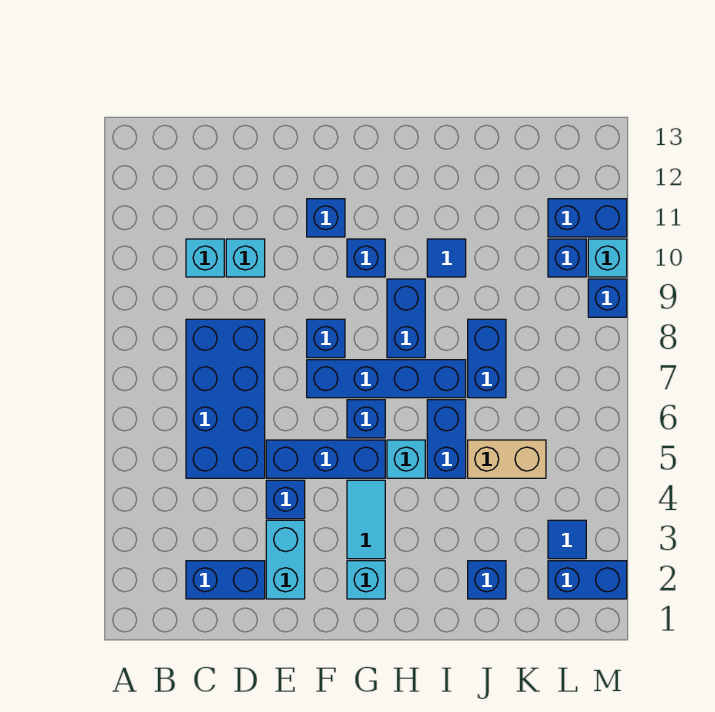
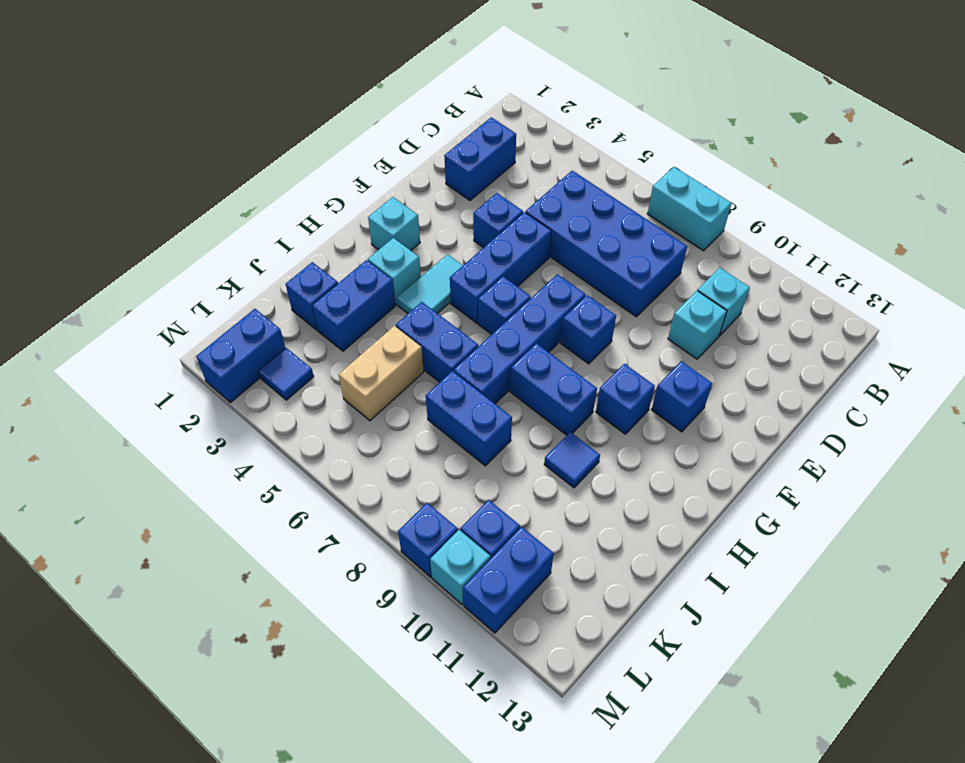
cyan 1x2 brick [266,520,305,599] -> cyan 1x2 brick moved to [648,167,732,251]
cyan 1x2 tile [347,480,385,559] -> cyan 1x2 tile turned to [397,254,463,314]
cyan 1x1 brick [387,440,425,478] -> cyan 1x1 brick moved to [368,238,421,305]
none -> blue 1x2 brick [312,260,395,351]

